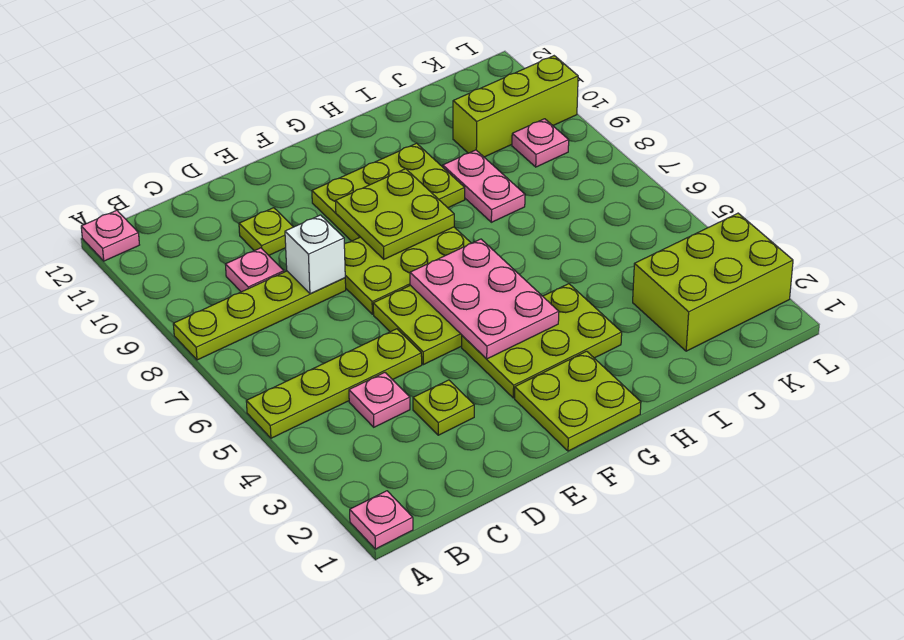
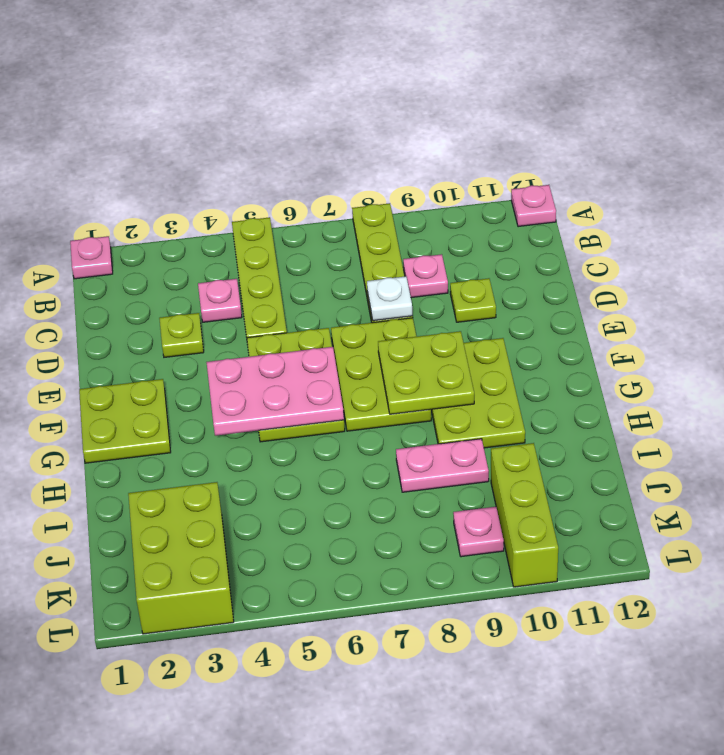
white 1x1 brick [285,215,345,294] -> white 1x1 plate [367,276,412,321]
lime 2x3 plate [462,284,622,398] -> none

